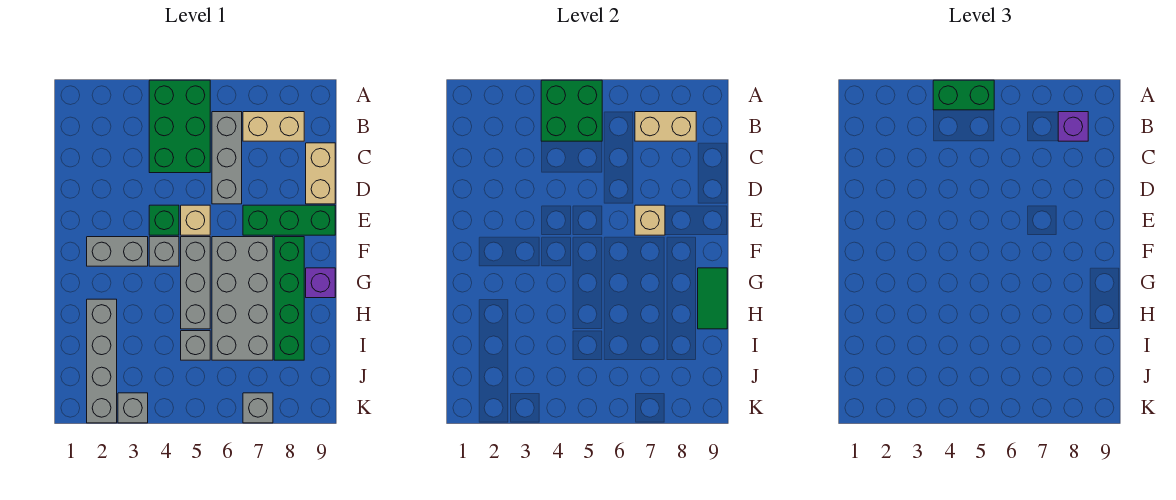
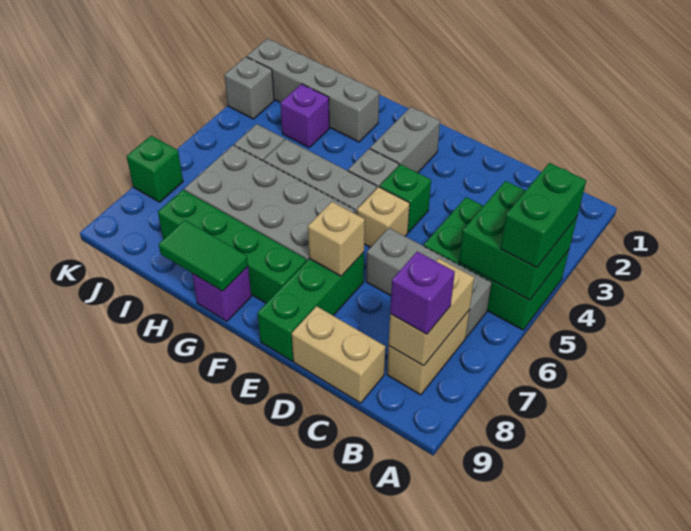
none -> purple 1x1 brick [281,84,329,147]
grey 1x1 brick [243,393,273,423] -> green 1x1 brick [127,136,183,202]

